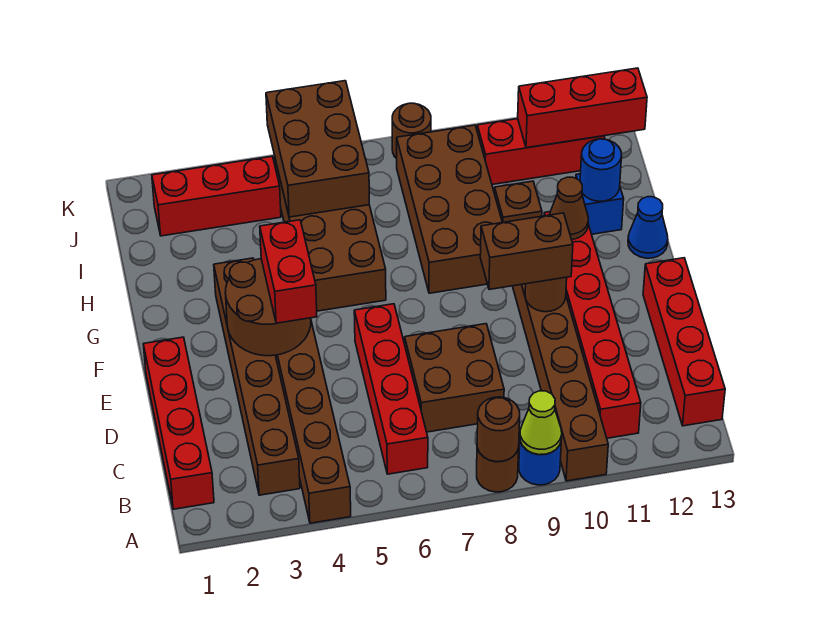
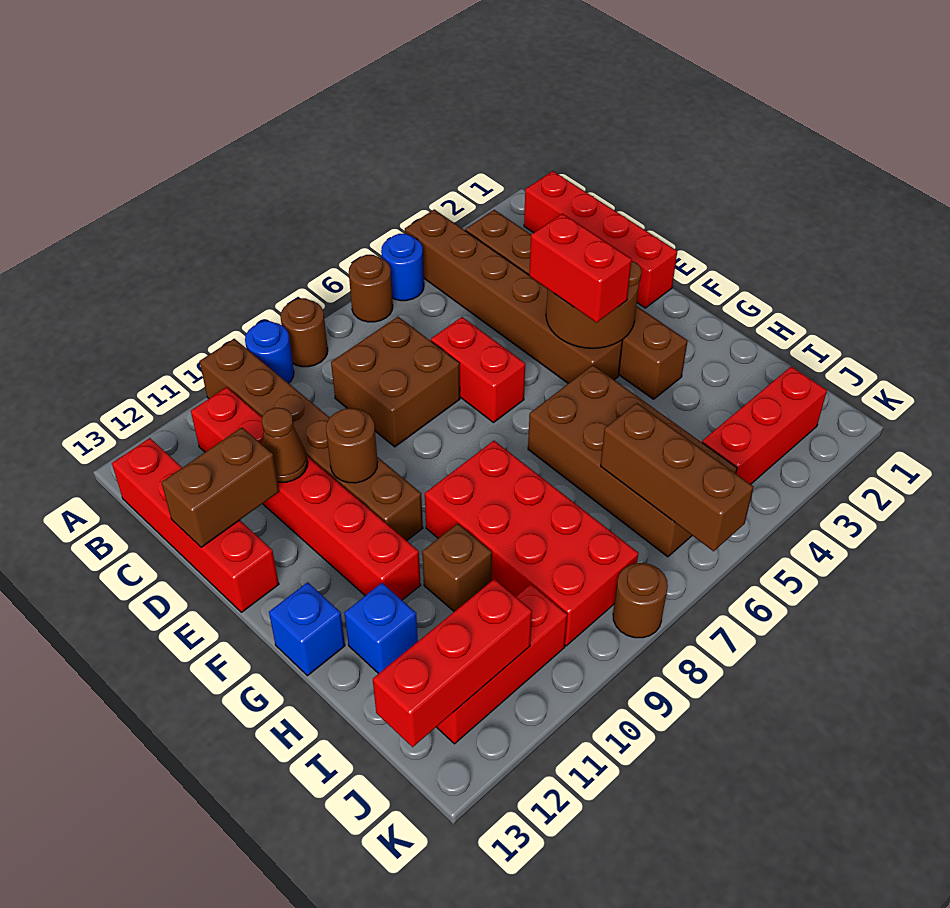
brown 1x1 round brick [477,397,520,462] -> brown 1x1 round brick moved to [349,255,393,322]
lime 1x1 cone [520,391,562,455] -> none
red 1x4 brick [354,304,428,474] -> red 1x2 brick [431,317,525,423]
brown 1x2 brick [480,213,573,290] -> brown 1x2 brick moved to [162,427,279,547]
brown 2x4 brick [397,125,502,293] -> red 2x4 brick [425,441,638,646]
brown 1x1 cone [549,177,588,240] -> brown 1x1 cone moved to [262,408,308,482]
blue 1x1 cone [628,197,668,258] -> blue 1x1 brick [269,582,345,676]
blue 1x1 round brick [580,139,622,201] -> blue 1x1 round brick moved to [381,234,424,301]
brown 2x3 brick [266,81,369,217] -> brown 1x3 brick [601,403,754,551]

